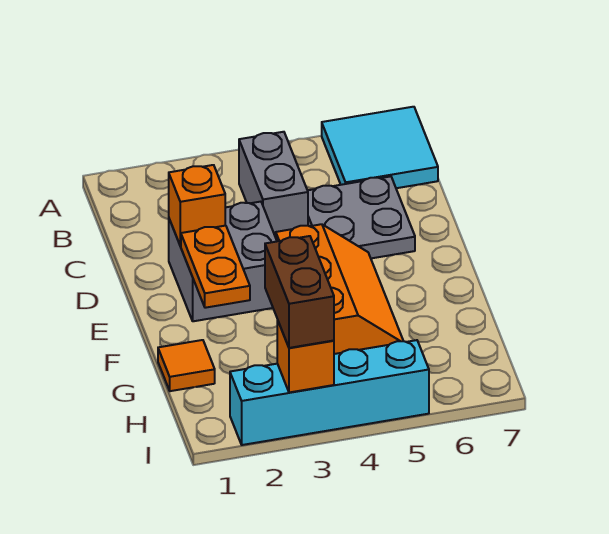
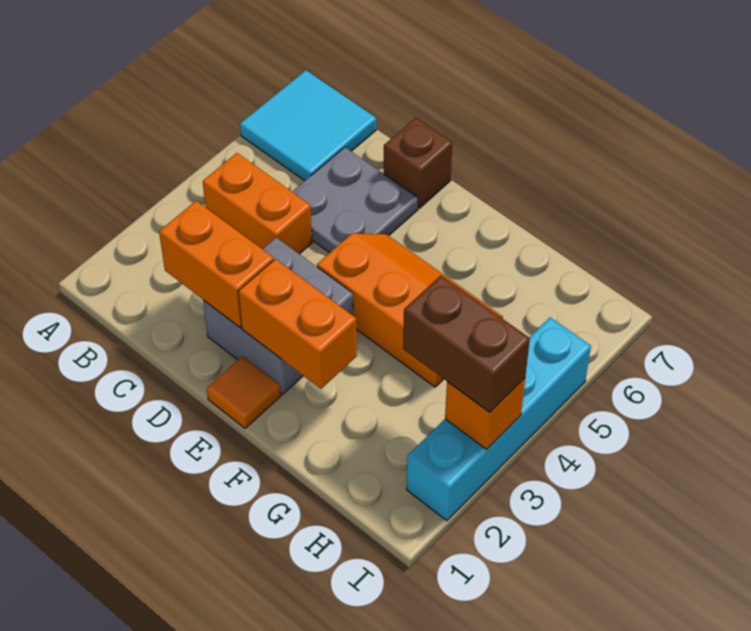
grey 1x2 brick [239,132,308,237] -> orange 1x2 brick [203,153,312,254]
orange 1x1 brick [169,165,225,246] -> orange 1x2 brick [159,201,274,327]
none -> brown 1x1 brick [384,118,453,208]
orange 1x2 plate [181,226,250,308] -> orange 1x2 brick [238,259,357,389]
orange 1x1 tile [158,340,215,391] -> orange 1x1 tile moved to [207,356,281,428]

